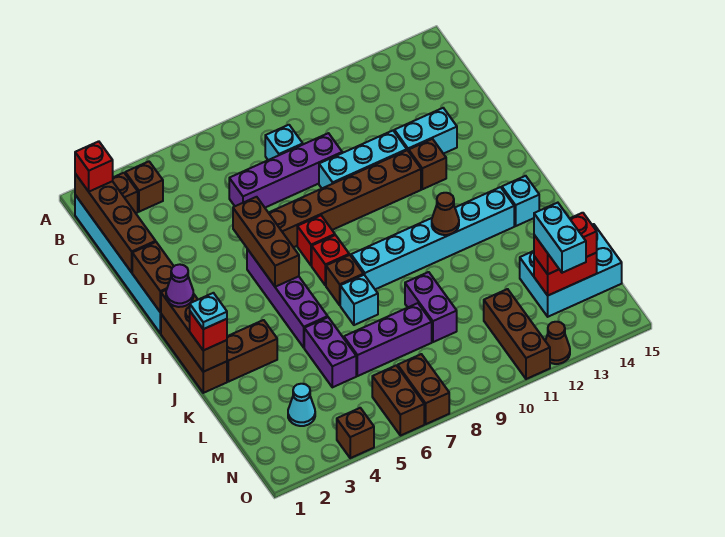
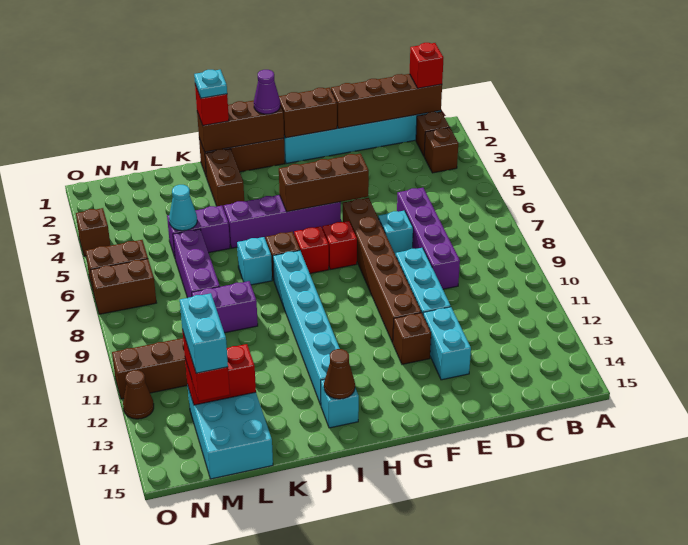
cyan 1x1 brick [265,125,303,160] -> cyan 1x1 brick moved to [378,211,413,255]
brown 1x1 cone [432,193,459,235] -> brown 1x1 cone moved to [324,349,355,399]
cyan 1x1 cone [288,384,315,426] -> cyan 1x1 cone moved to [169,185,197,231]
red 1x2 brick [534,253,597,295] -> red 1x2 brick turned to [185,344,256,405]
cyan 1x2 brick [534,203,586,273] -> cyan 1x2 brick turned to [180,293,228,373]

